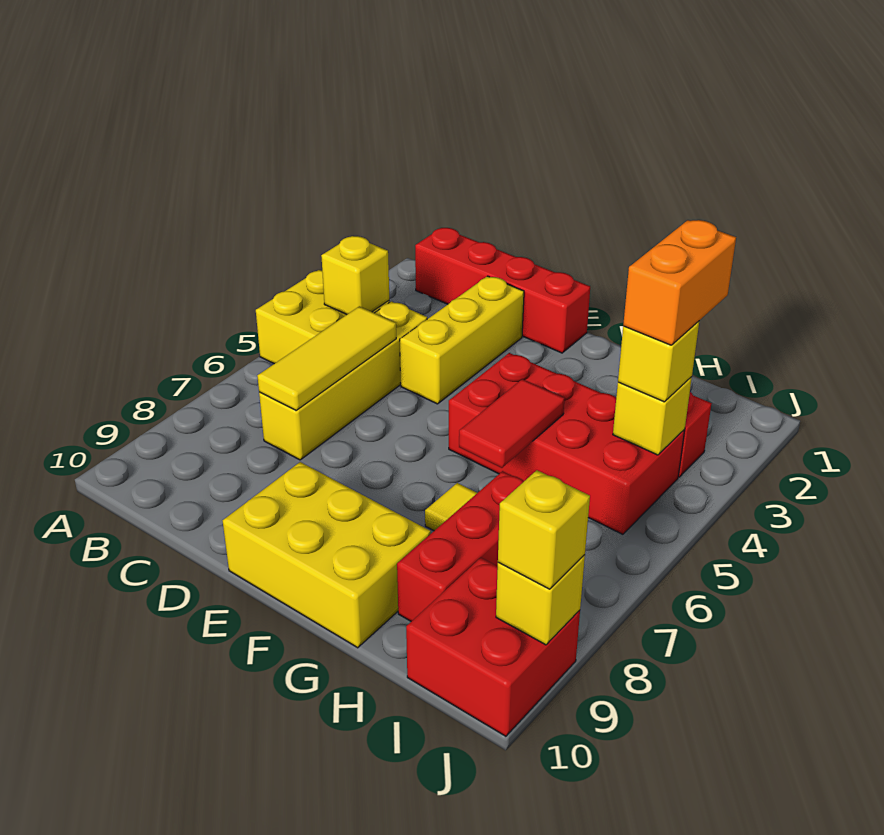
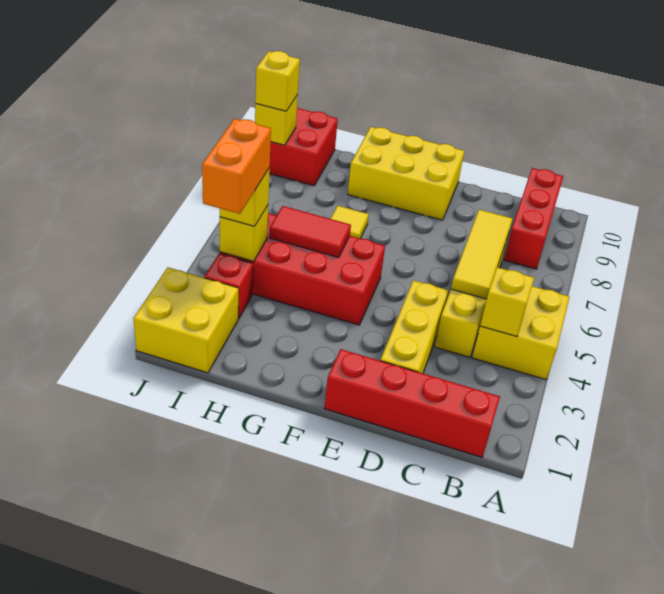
red 1x2 tile [459,379,565,468] -> red 1x2 tile turned to [269,206,351,258]
red 1x3 brick [397,471,524,621] -> red 1x3 brick moved to [504,168,563,269]
none -> yellow 2x2 brick [133,267,238,373]

